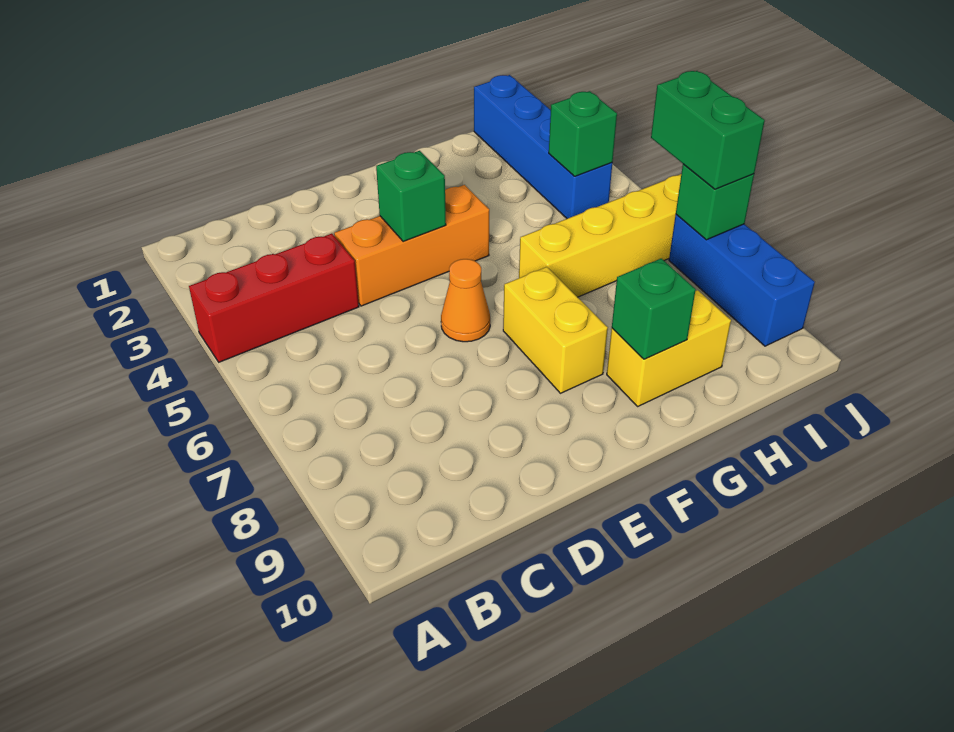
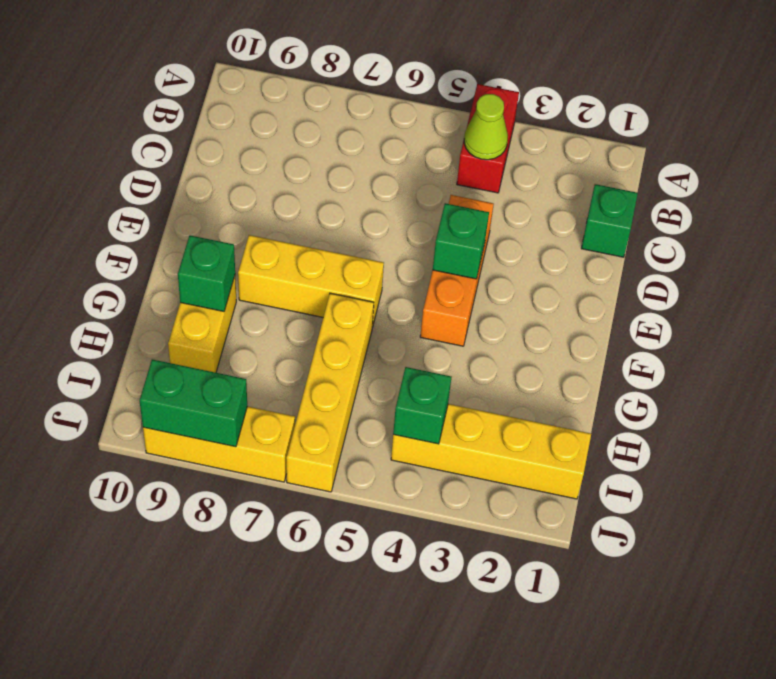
red 1x3 brick [189,234,359,362] -> red 1x2 brick [457,84,519,193]
none -> lime 1x1 cone [464,94,508,160]
orange 1x1 cone [441,259,490,342] -> none
yellow 1x2 brick [503,267,608,393] -> yellow 1x3 brick [238,235,384,327]
blue 1x4 brick [474,75,612,219] -> yellow 1x4 brick [391,404,591,499]
green 1x2 brick [651,71,765,189] -> green 1x2 brick moved to [140,359,247,447]
blue 1x3 brick [669,215,815,346] -> yellow 1x3 brick [143,406,295,482]
green 1x1 brick [676,164,754,240] -> green 1x1 brick moved to [581,184,638,257]

